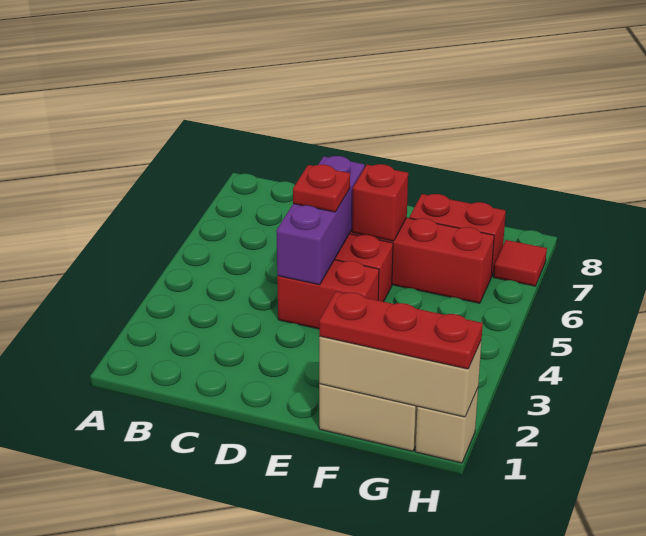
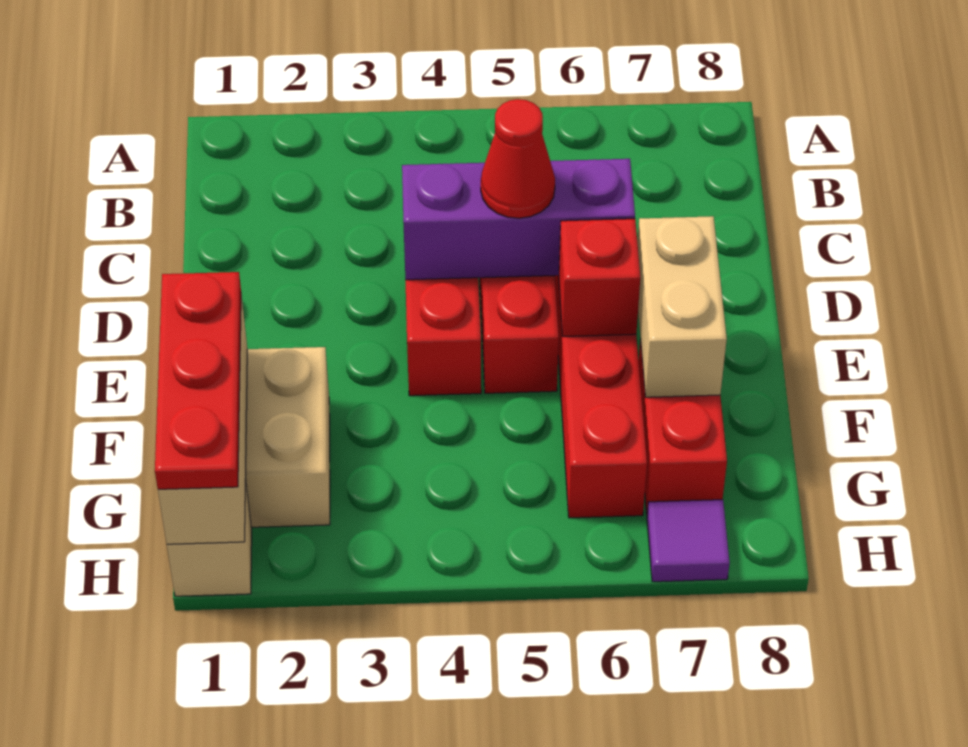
red 1x1 plate [293,165,350,212] -> red 1x1 cone [481,99,555,218]
none -> tan 1x2 brick [637,216,727,397]
red 1x1 tile [494,240,547,286] -> purple 1x1 tile [647,500,730,582]

